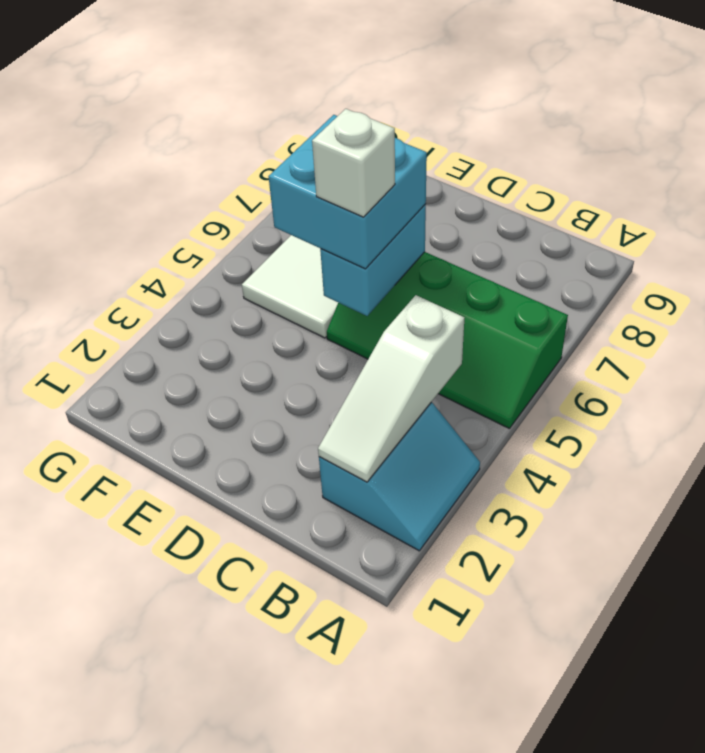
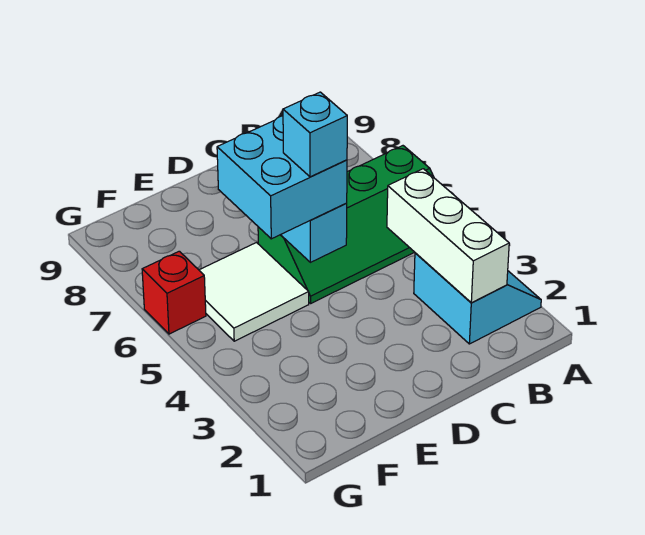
white 1x3 slope [318,295,464,482] -> white 1x3 brick [387,169,509,303]
white 1x1 brick [312,109,395,217] -> cyan 1x1 brick [283,92,347,177]
none -> red 1x1 brick [142,251,206,334]

